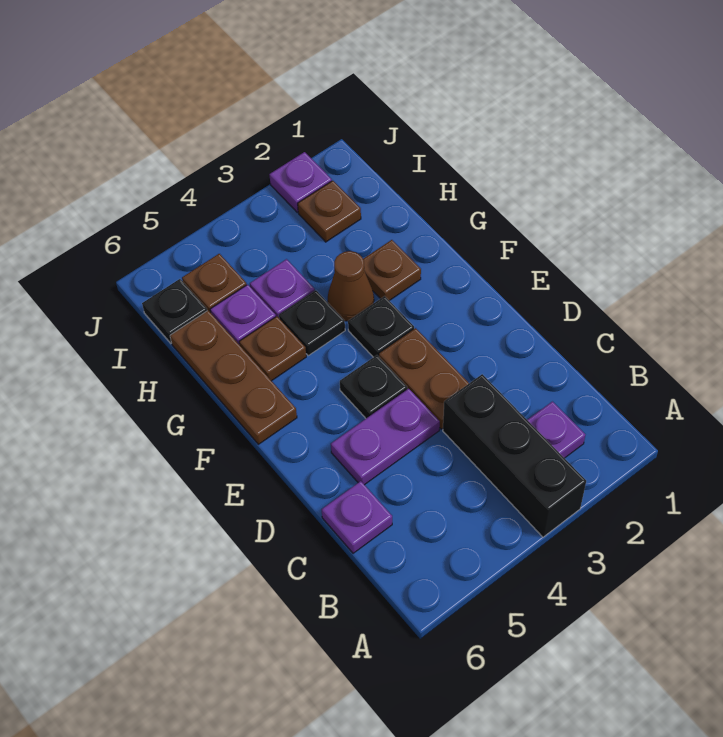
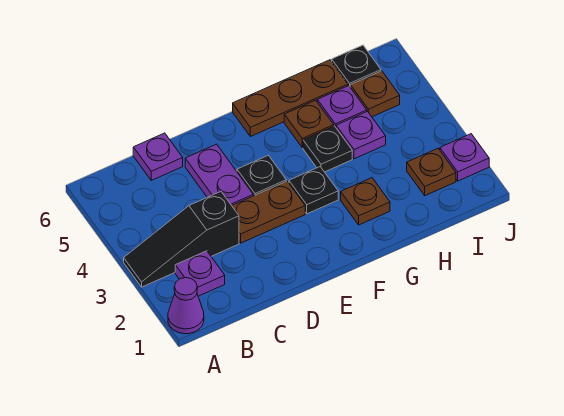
none -> purple 1x1 cone [168,278,204,334]
black 1x3 brick [443,374,586,537] -> black 1x3 slope [124,192,239,287]
brown 1x1 cone [328,251,374,321] -> none

